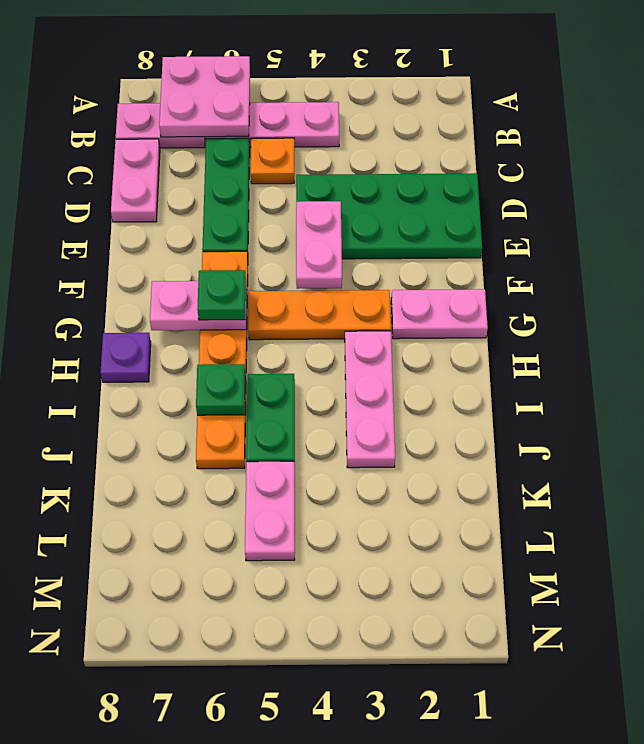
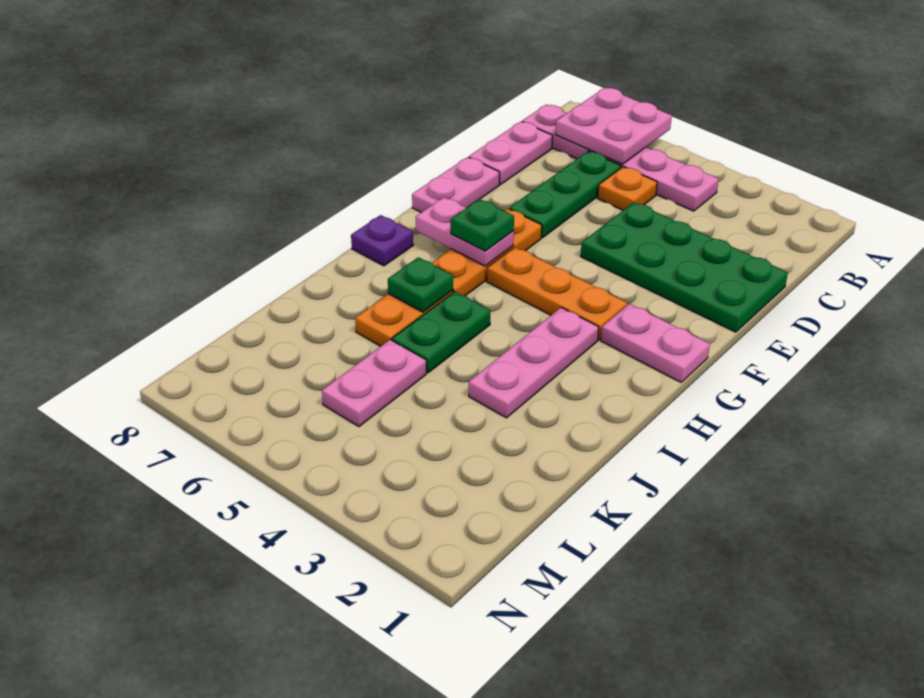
pink 1x2 plate [296,201,342,289] -> pink 1x2 plate moved to [412,157,499,212]

